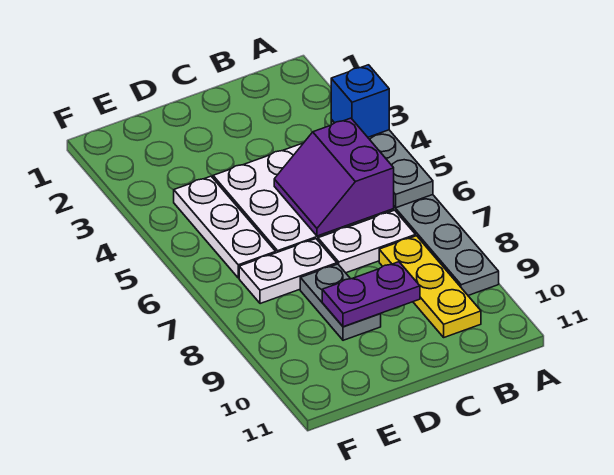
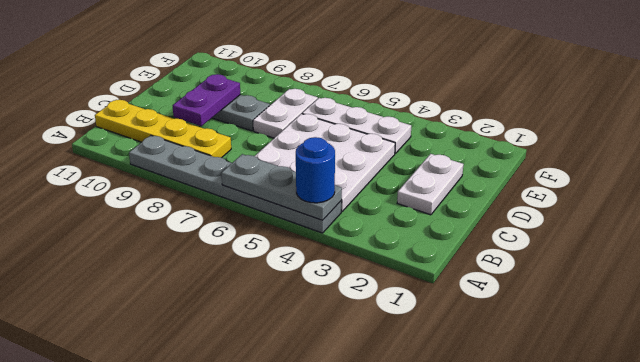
blue 1x1 brick [331,65,389,137] -> blue 1x1 round brick [296,137,335,203]
purple 2x2 slope [274,118,394,236] -> none
white 1x2 plate [318,210,416,273] -> white 1x2 plate moved to [397,154,463,215]
yellow 1x3 plate [379,236,481,337] -> yellow 1x4 plate [95,100,231,158]

